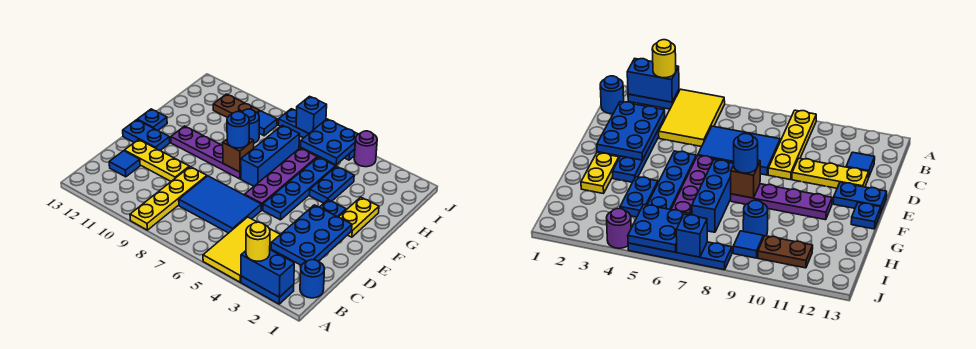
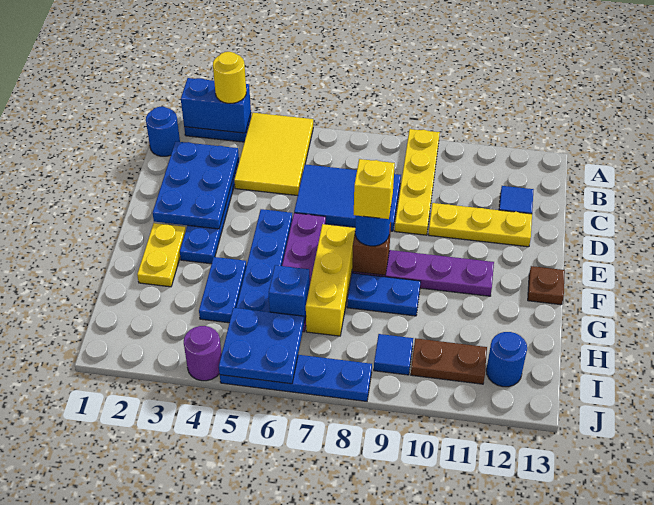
blue 1x2 plate [123,120,170,151] -> blue 1x2 plate moved to [347,273,421,316]
blue 1x3 brick [241,125,299,186] -> yellow 1x3 brick [306,224,355,336]
none -> yellow 1x1 brick [354,159,395,219]
blue 1x1 plate [137,109,167,130] -> brown 1x1 plate [528,266,565,305]
blue 1x1 round brick [242,109,259,143] -> blue 1x1 round brick moved to [486,332,527,387]
blue 1x1 brick [296,96,327,133] -> blue 1x1 brick moved to [269,265,310,322]

